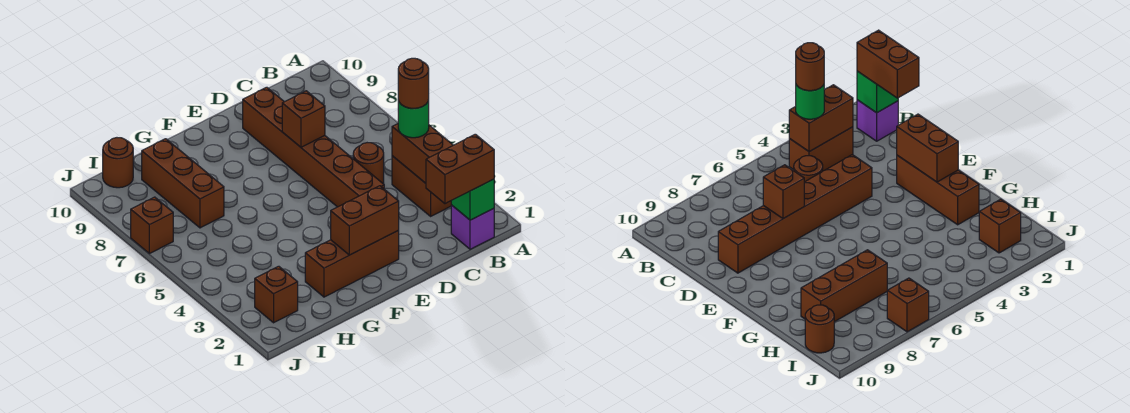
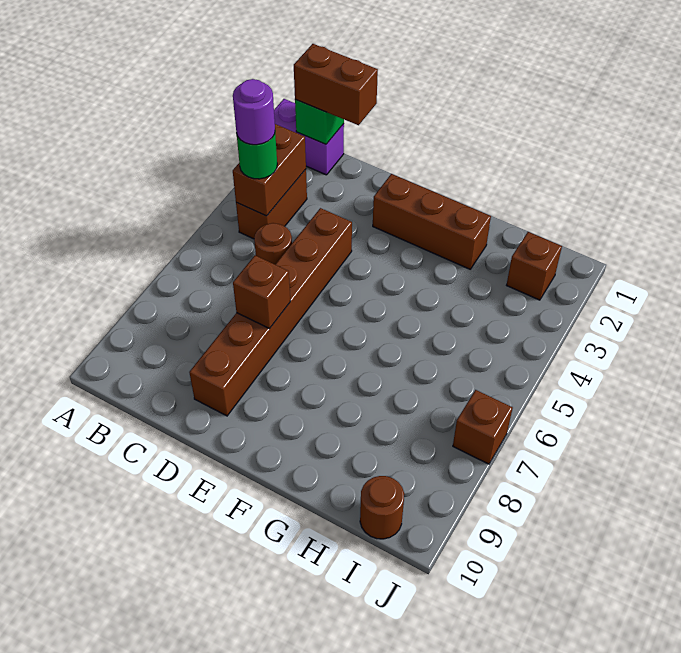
purple 1x1 brick [451,205,494,249] -> purple 1x2 brick [274,99,344,175]
brown 1x1 round brick [398,58,429,108] -> purple 1x1 round brick [233,79,275,145]
brown 1x2 brick [331,186,399,255] -> none
brown 1x3 brick [142,139,224,228] -> none

